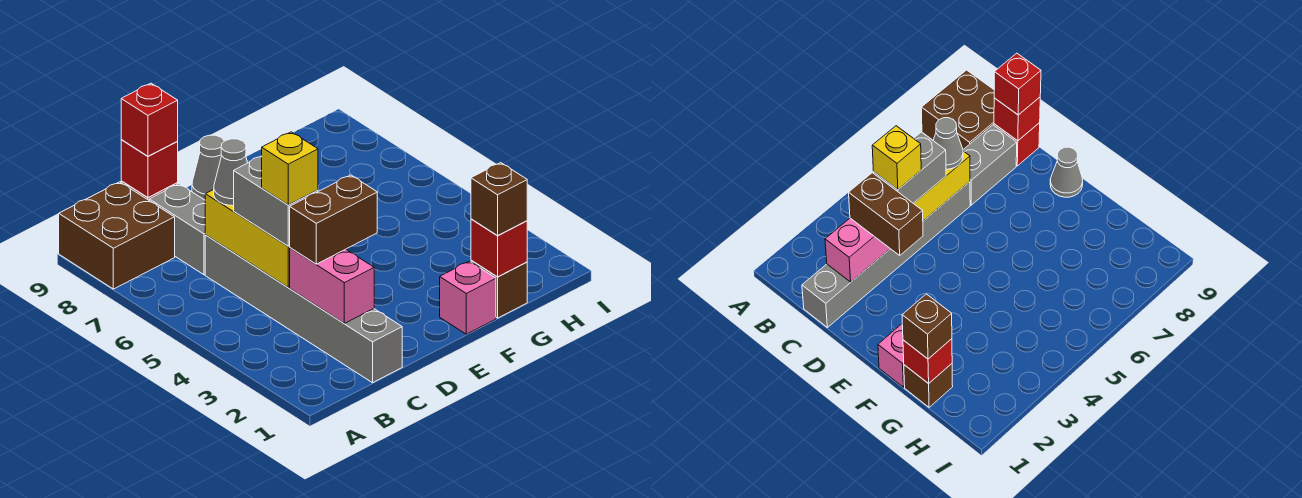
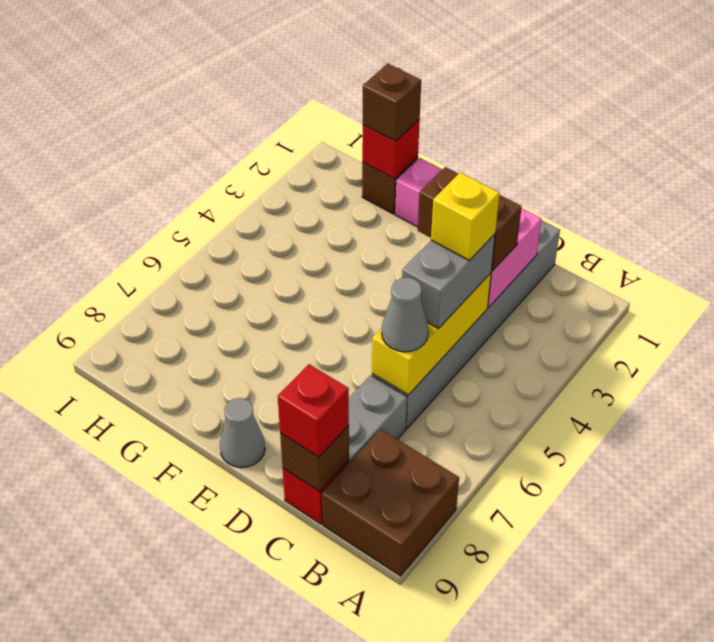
red 1x1 brick [121,140,178,197] -> brown 1x1 brick [280,425,349,492]

